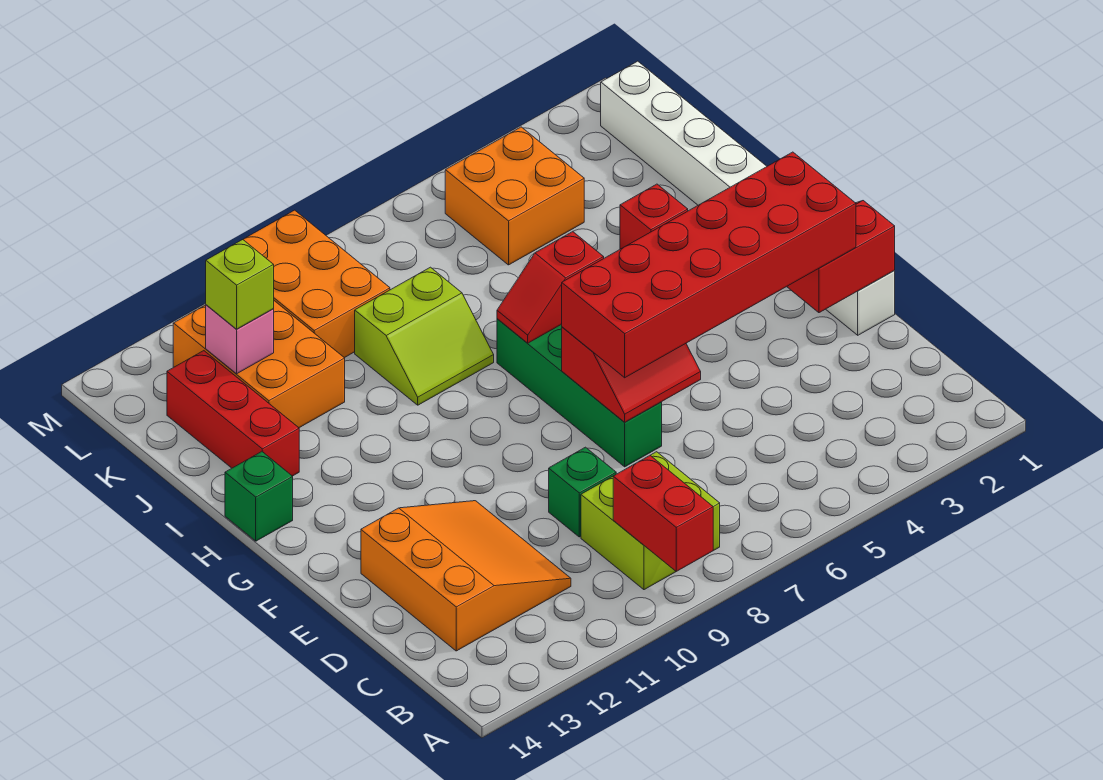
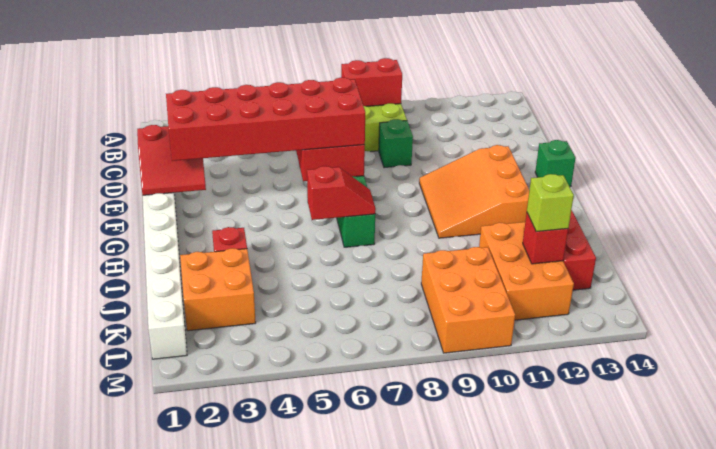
red 1x2 brick [613,456,713,571] -> red 1x2 brick turned to [341,58,402,106]
orange 3x3 slope [361,501,571,651] -> orange 3x3 slope moved to [419,145,529,238]
green 1x1 brick [225,452,293,541] -> green 1x1 brick moved to [535,140,576,187]
lime 2x2 slope [355,267,494,405] -> none
orange 2x2 brick [445,127,584,265] -> orange 2x2 brick moved to [180,248,256,331]
pink 1x1 brick [206,305,274,374] -> red 1x1 brick [523,213,568,264]

